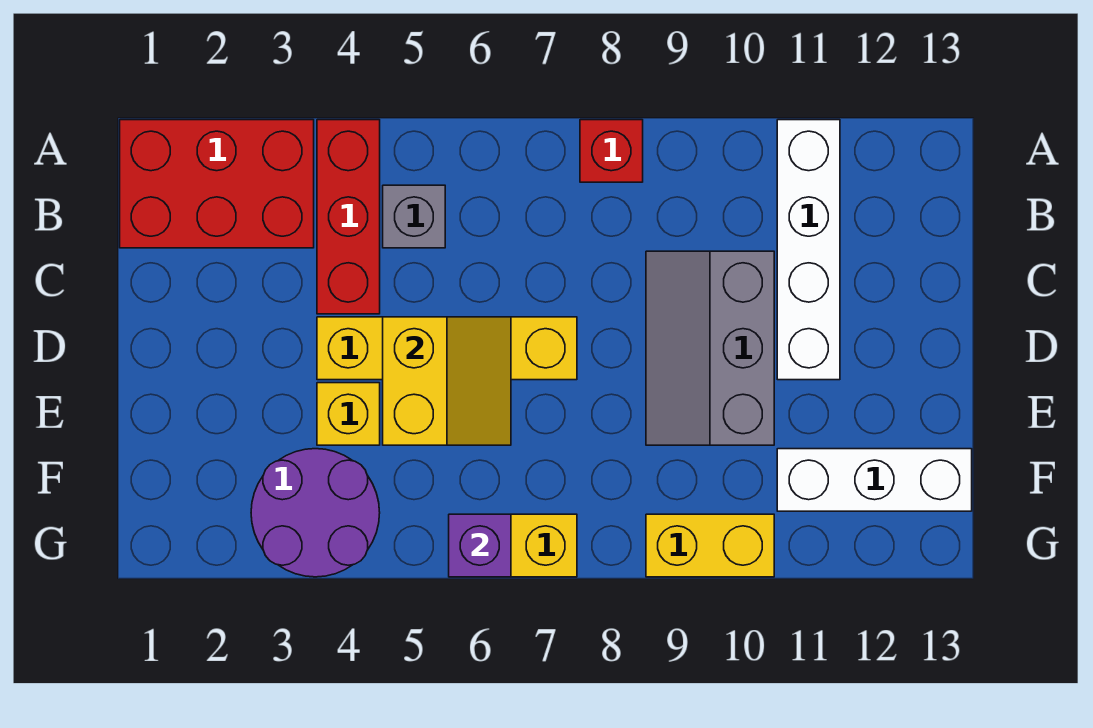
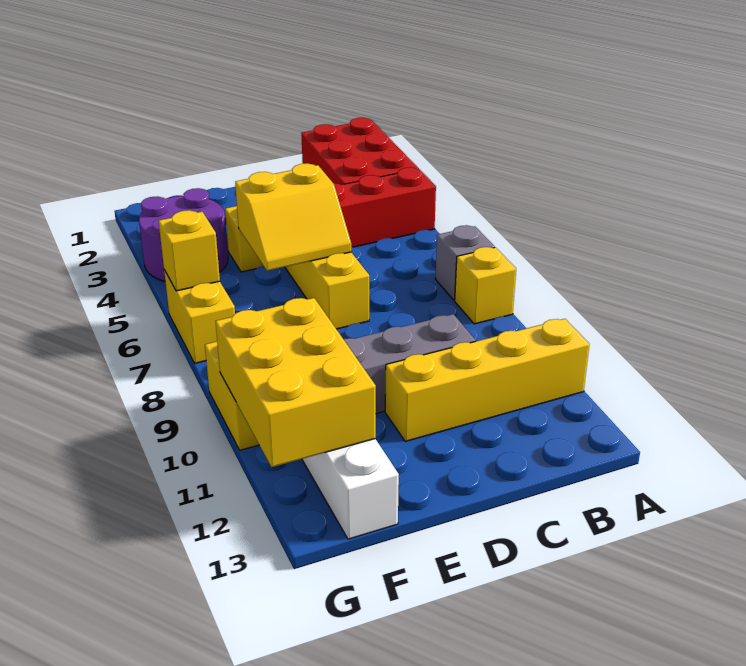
red 1x1 brick [580,120,643,182] -> yellow 1x1 brick [455,247,516,324]
white 1x4 brick [777,120,840,380] -> yellow 1x4 brick [385,319,590,441]
grey 1x1 brick [383,185,445,248] -> grey 1x1 brick moved to [435,225,495,300]
none -> yellow 2x3 brick [215,298,376,467]
purple 1x1 brick [449,514,511,577] -> yellow 1x1 brick [159,210,220,291]

